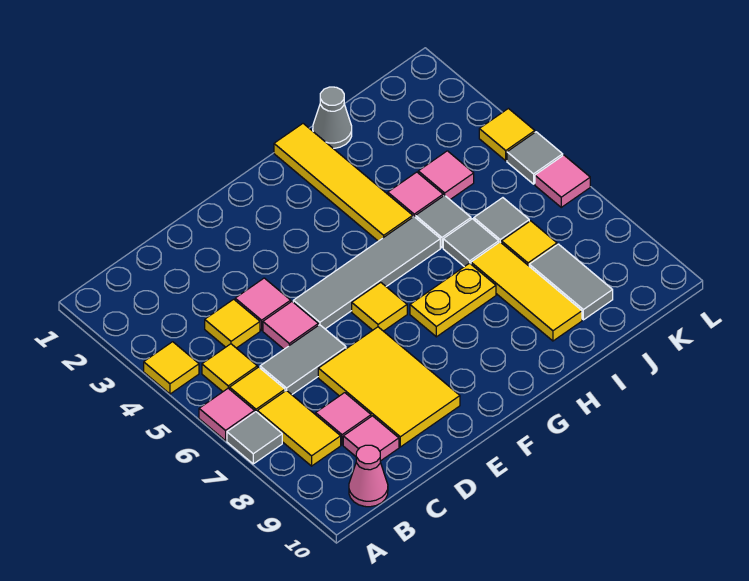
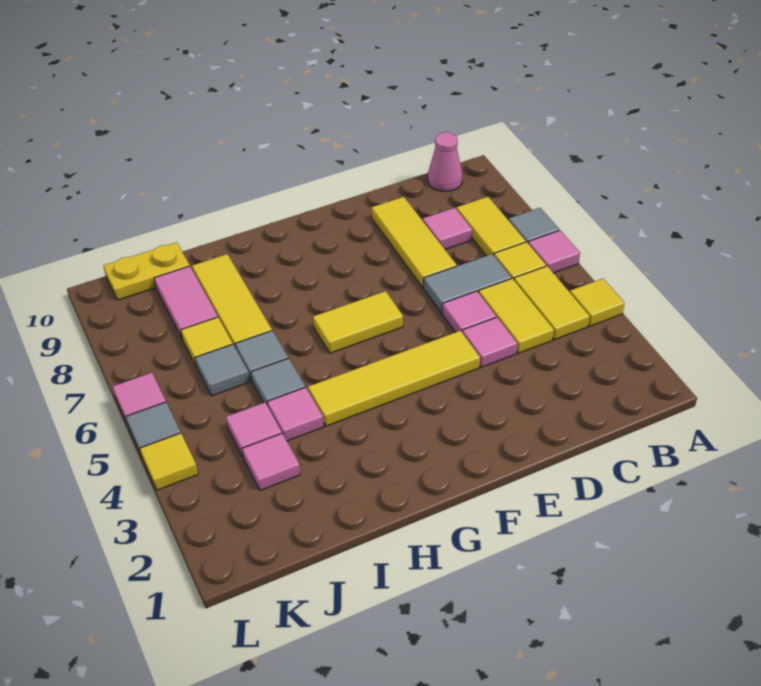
yellow 1x1 tile [202,344,257,392] -> yellow 1x2 tile [514,266,590,340]
yellow 1x1 tile [205,299,260,348] -> yellow 1x2 tile [479,278,554,353]
pink 1x1 tile [343,416,399,461] -> pink 1x1 tile moved to [242,434,301,491]
yellow 2x3 tile [318,327,460,447] -> yellow 1x3 tile [372,197,457,288]
grey 1x4 tile [293,217,440,329] -> none
yellow 1x1 tile [352,282,407,331] -> yellow 1x2 tile [313,291,403,353]
yellow 1x2 plate [410,263,496,337] -> yellow 1x2 plate moved to [104,242,190,300]
yellow 1x4 tile [274,124,413,241] -> yellow 1x4 tile turned to [308,331,480,426]
grey 1x1 cone [313,87,352,148] -> none
grey 1x2 tile [529,244,613,320] -> pink 1x2 tile [154,266,218,339]

